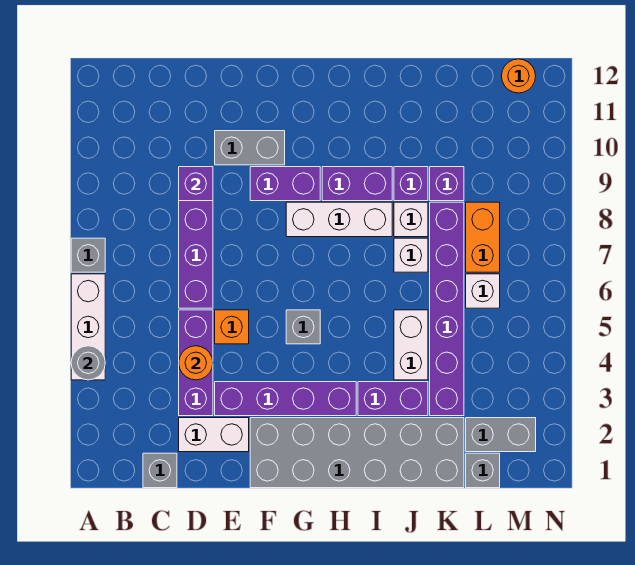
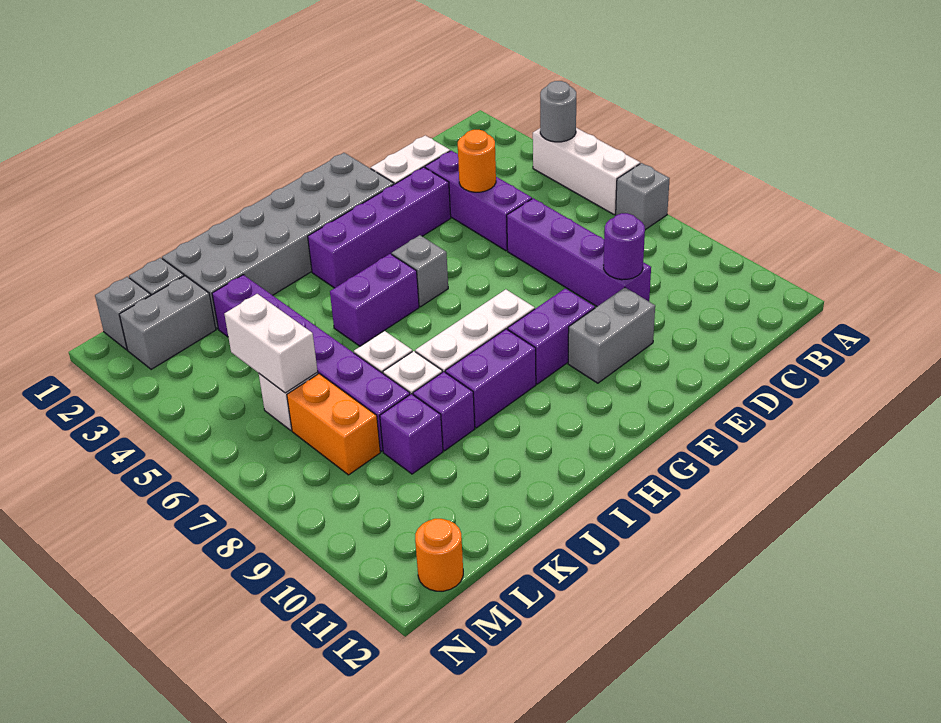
grey 1x1 brick [143,453,177,488] -> grey 1x1 brick moved to [95,277,151,350]
purple 1x1 brick [179,167,213,201] -> purple 1x1 round brick [604,213,645,280]
orange 1x1 brick [215,310,249,344] -> none
purple 1x2 brick [358,382,428,416] -> purple 1x2 brick moved to [330,254,419,346]
white 1x2 brick [394,310,428,380] -> white 1x2 brick moved to [224,294,318,393]

